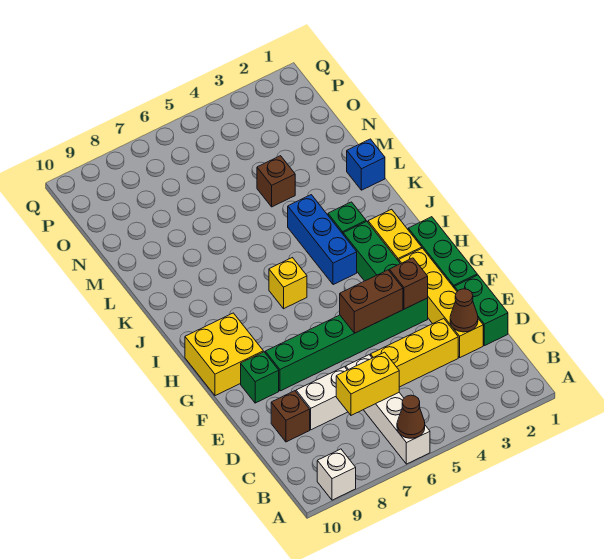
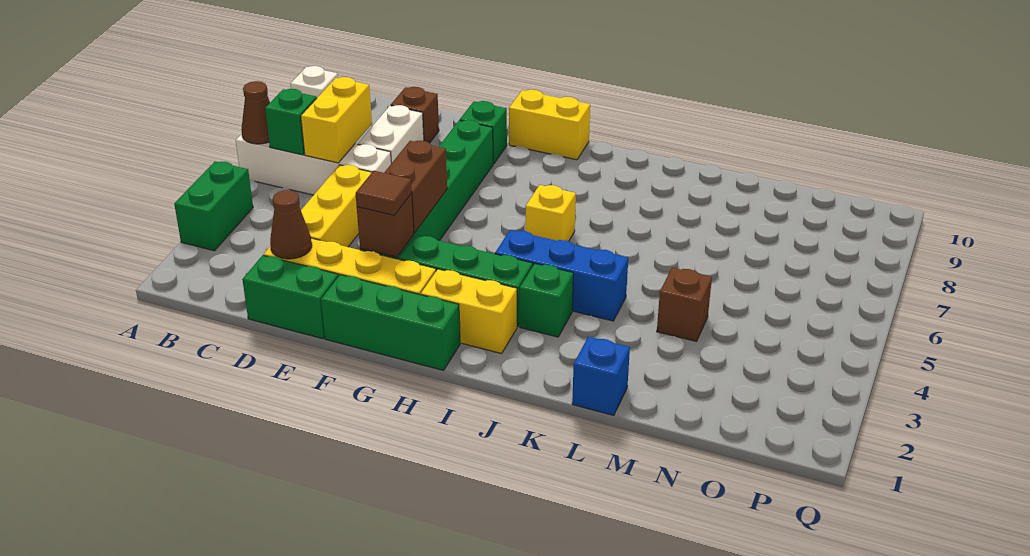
none -> green 1x2 brick [174,162,253,251]
none -> green 1x1 brick [265,89,317,155]
none -> brown 1x1 tile [356,171,412,215]
yellow 2x2 brick [185,313,263,396] -> yellow 1x2 brick [509,90,590,160]

